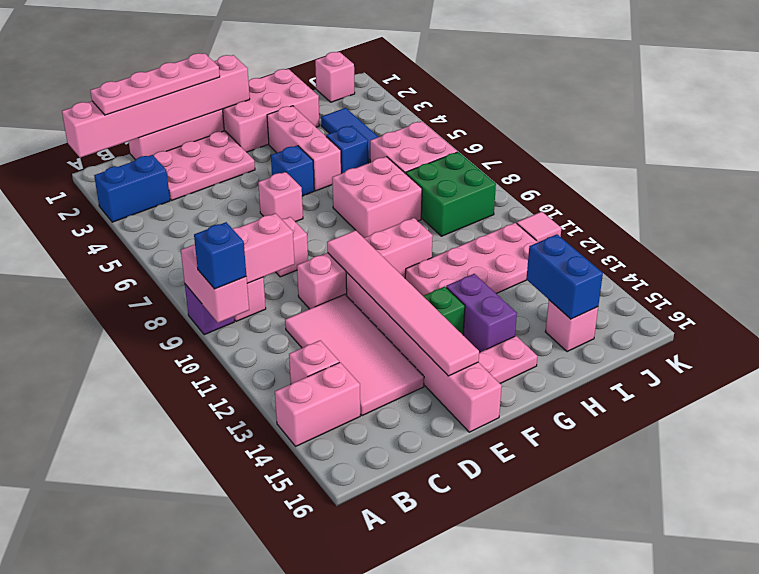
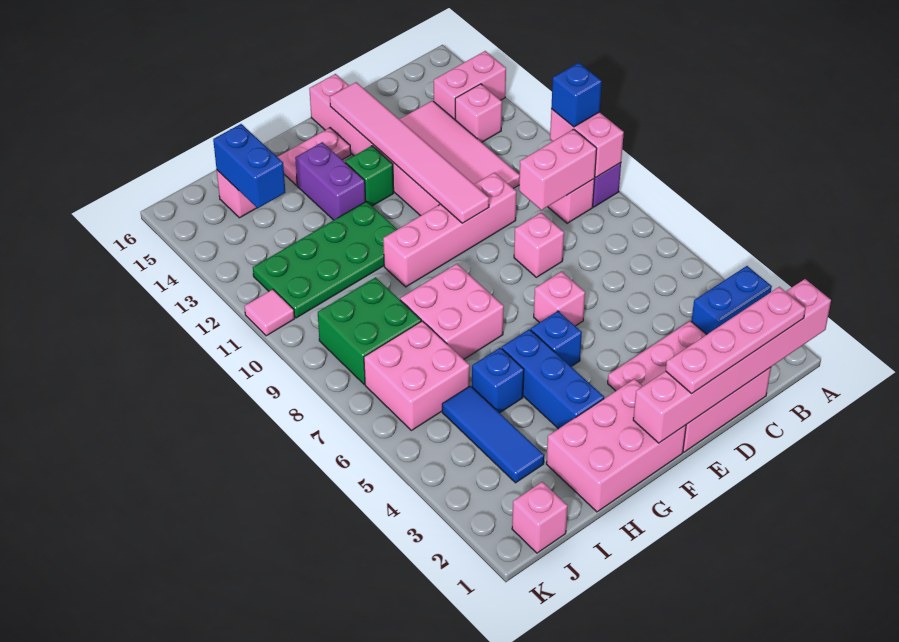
pink 1x3 brick [267,106,341,191] -> blue 1x3 brick [502,329,604,429]
pink 2x4 plate [405,223,538,296] -> green 2x4 plate [253,201,397,318]

